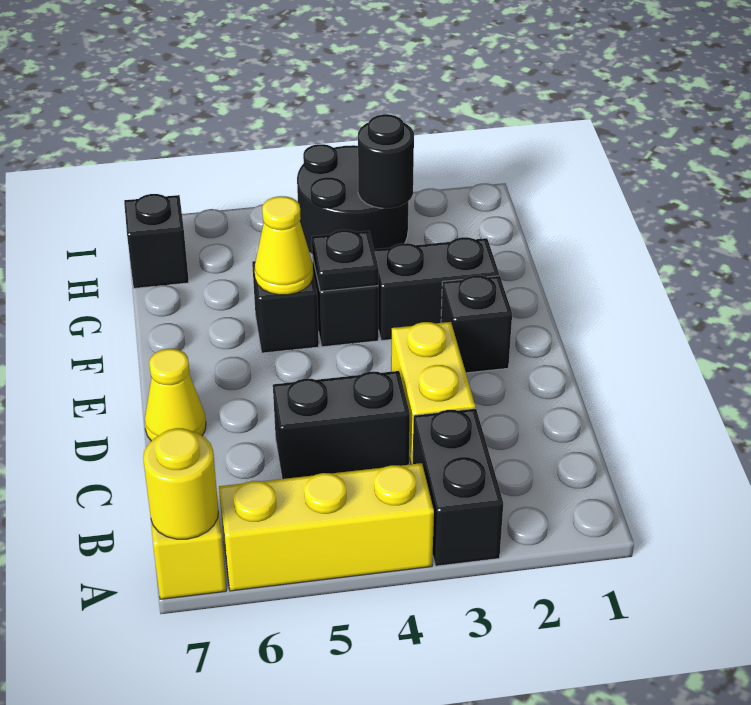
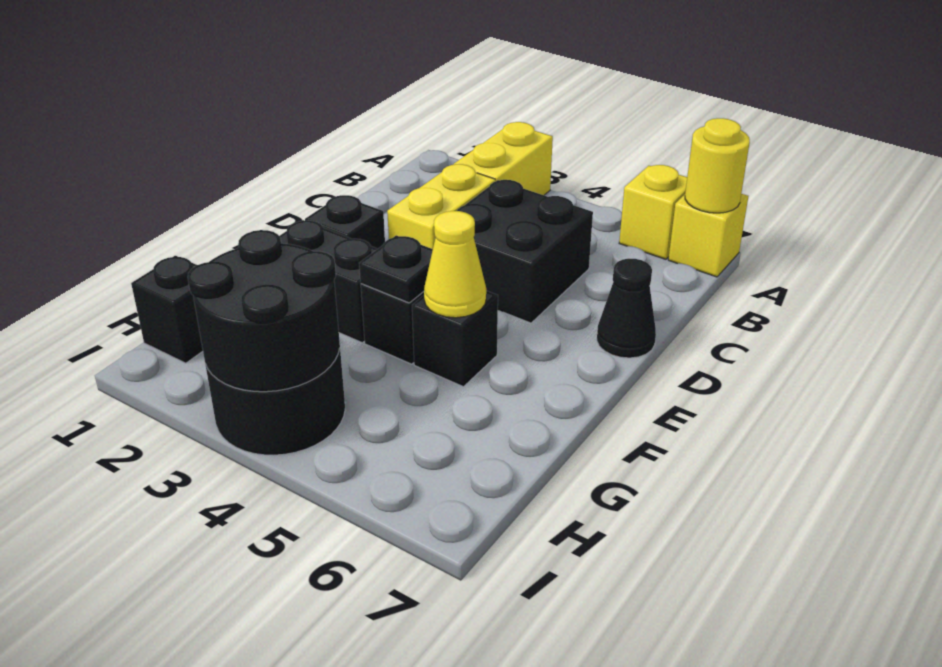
black 1x2 brick [413,408,503,566] -> yellow 1x2 brick [454,122,553,195]
yellow 1x3 brick [219,463,434,591] -> yellow 1x1 brick [619,165,687,259]
black 1x2 brick [273,371,410,479] -> black 2x2 brick [457,180,593,323]
yellow 1x1 cone [145,349,206,441] -> black 1x1 cone [597,259,656,358]
black 1x1 round brick [358,114,414,208] -> black 2x2 round brick [188,230,340,392]
black 1x1 brick [124,194,189,288] -> black 1x1 brick moved to [131,256,203,363]

